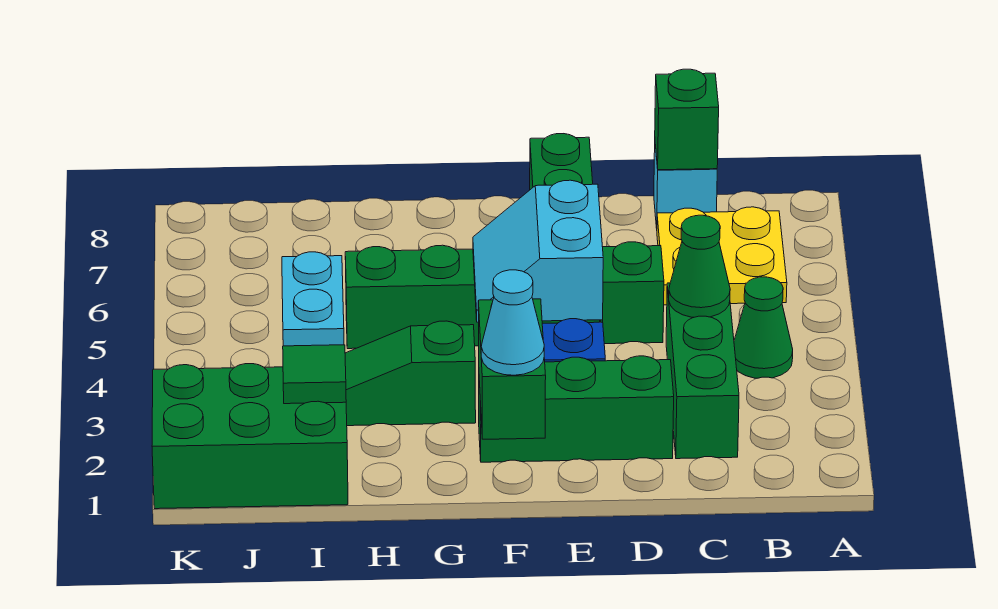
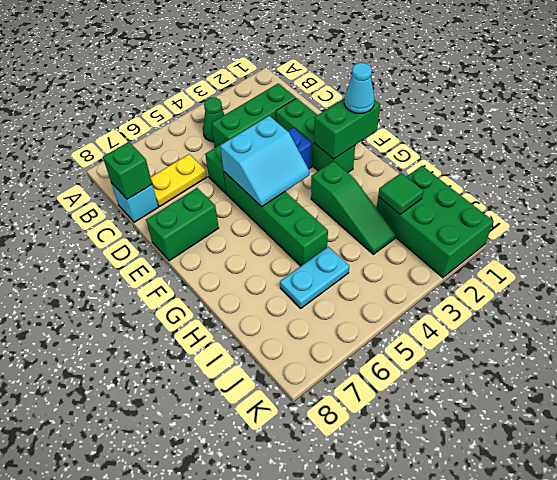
yellow 2x2 plate [657,207,787,305] -> yellow 1x2 plate [151,154,207,206]
green 1x1 cone [669,215,730,317] -> none

